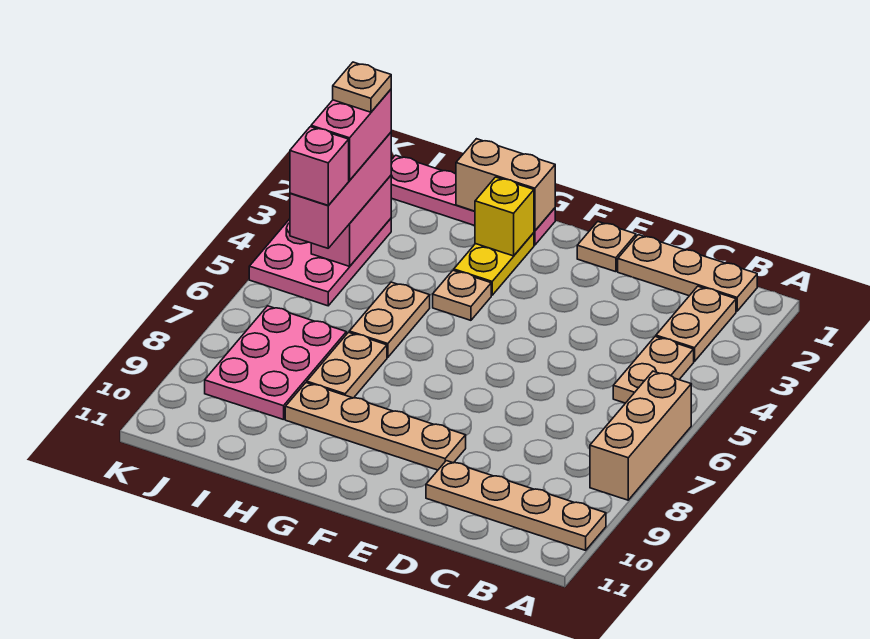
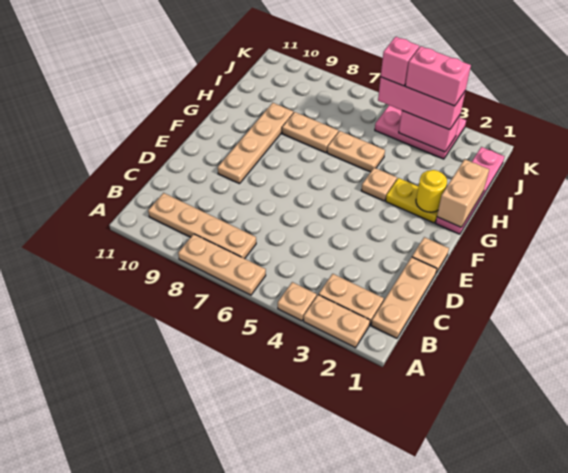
tan 1x3 brick [590,371,691,500] -> tan 1x3 plate [178,234,266,295]
tan 1x4 plate [426,461,606,550] -> tan 1x4 plate turned to [148,193,256,259]
tan 1x2 plate [613,337,694,403] -> tan 1x2 plate moved to [304,295,370,348]
yellow 1x1 brick [475,177,534,256] -> yellow 1x1 round brick [416,170,447,212]
pink 2x3 plate [205,306,346,420] -> none
tan 1x1 plate [333,62,391,112] -> tan 1x1 plate moved to [278,282,317,321]

